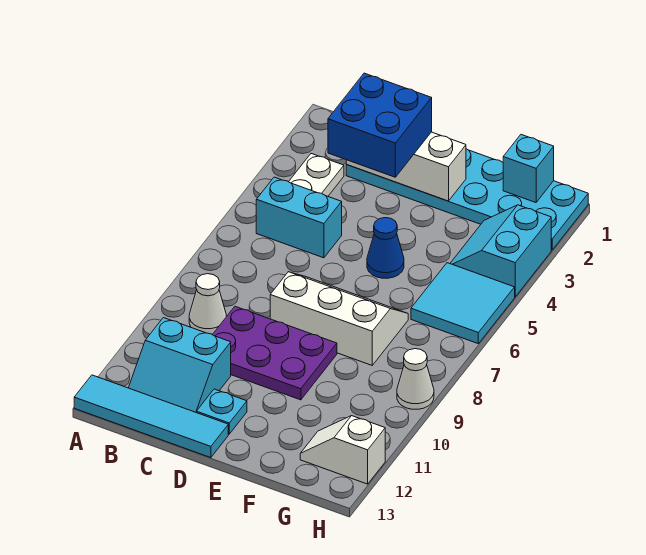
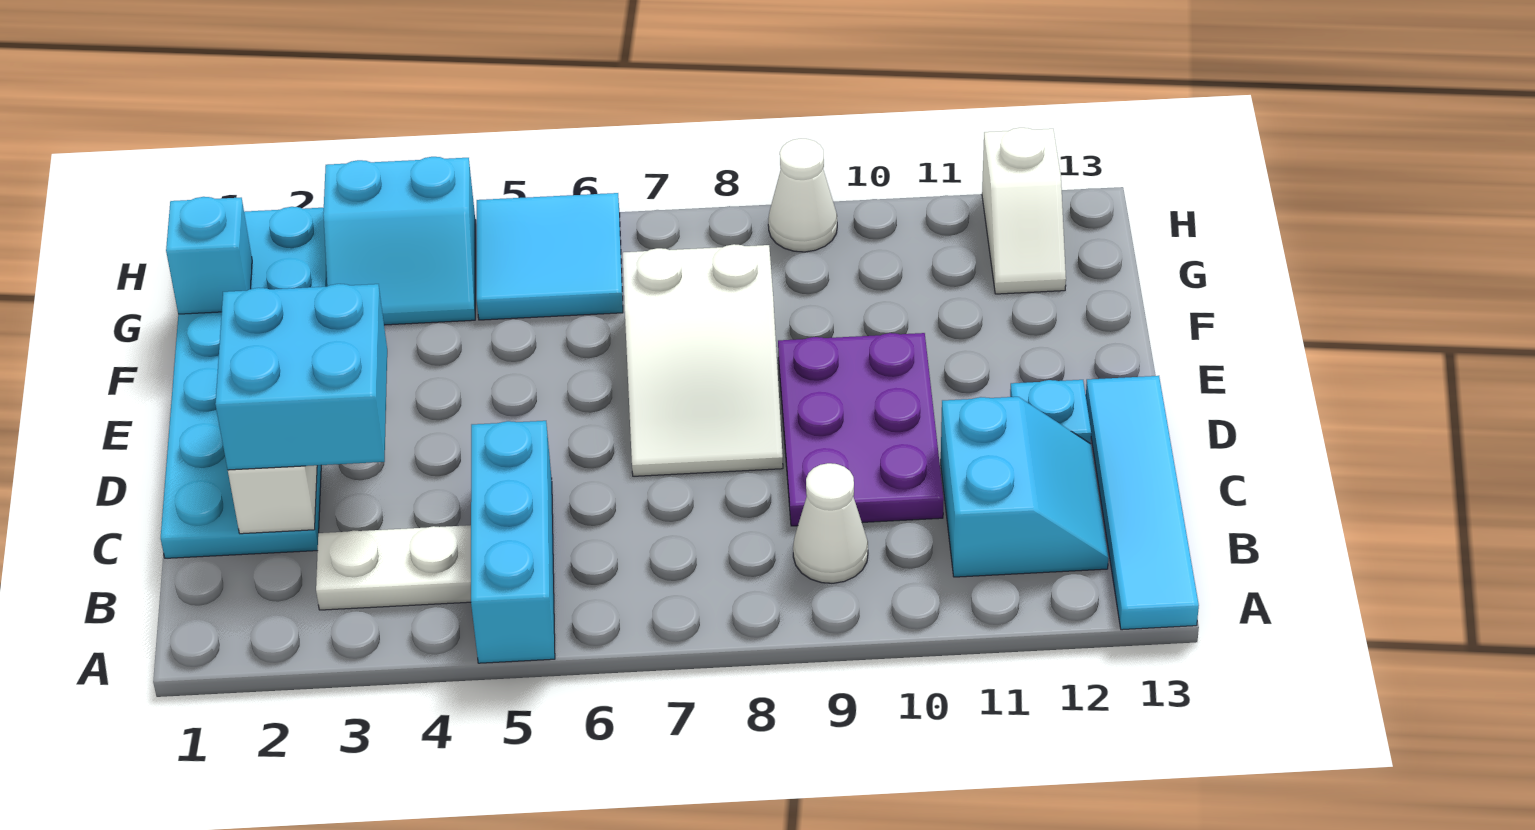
cyan 1x2 brick [256,177,342,258] -> cyan 1x3 brick [471,421,555,663]
blue 2x2 brick [328,73,432,177] -> cyan 2x2 brick [215,284,387,470]
white 2x3 slope [270,272,408,365] -> white 2x3 slope turned to [623,244,783,476]
blue 1x1 cone [367,218,404,278] -> none

